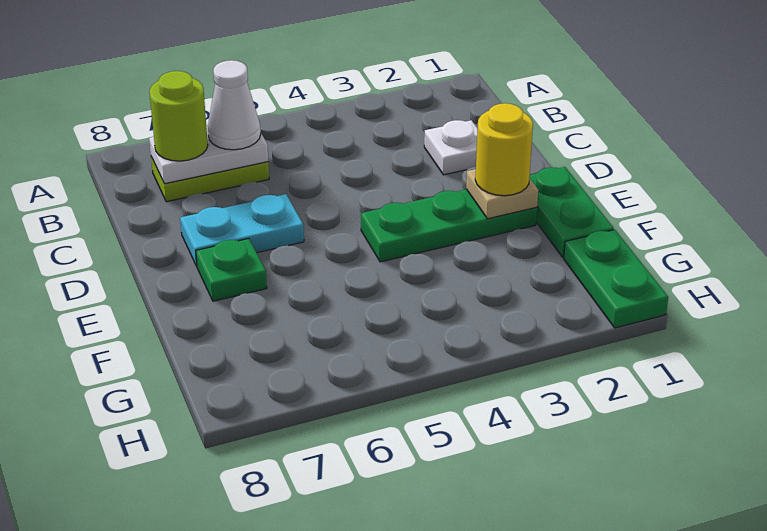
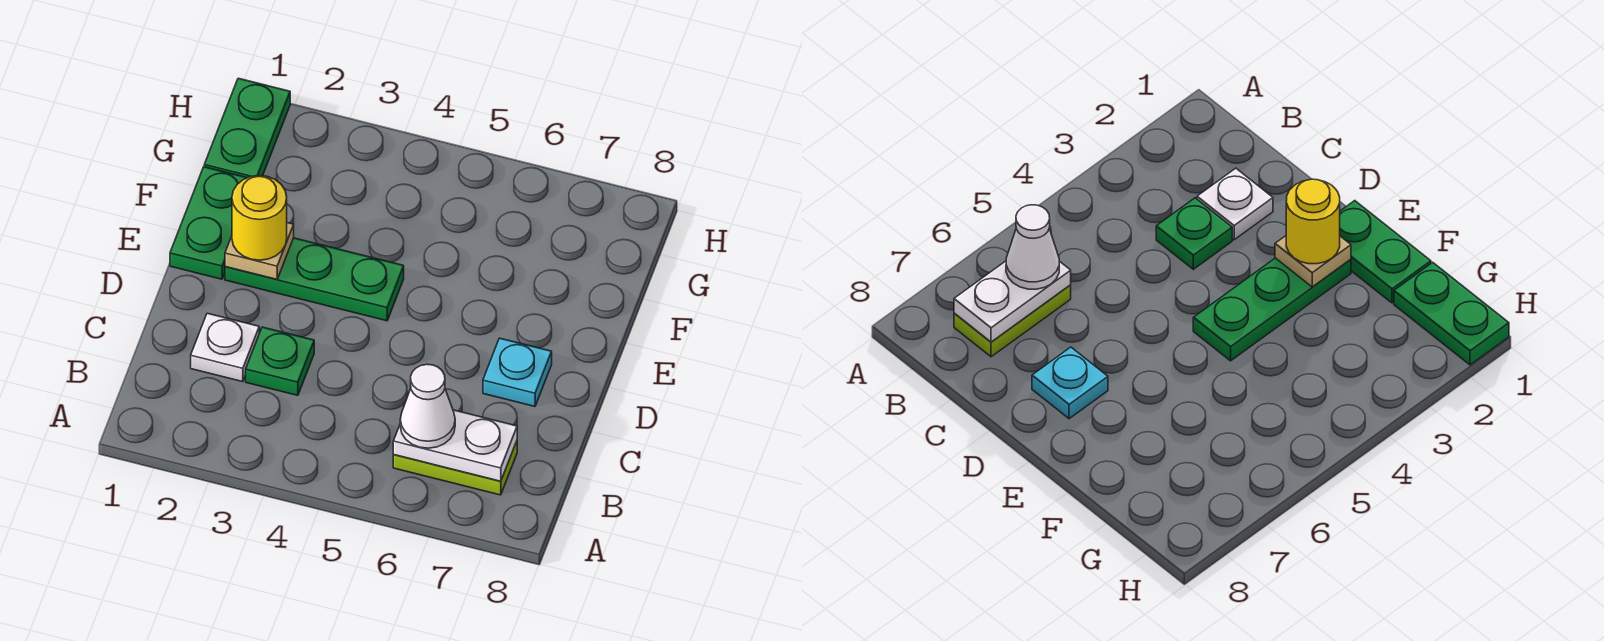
lime 1x1 round brick [149,71,208,161] -> none
cyan 1x2 plate [180,194,304,266] -> cyan 1x1 plate [483,338,552,406]
green 1x1 plate [196,239,267,301] -> green 1x1 plate moved to [246,327,314,395]

